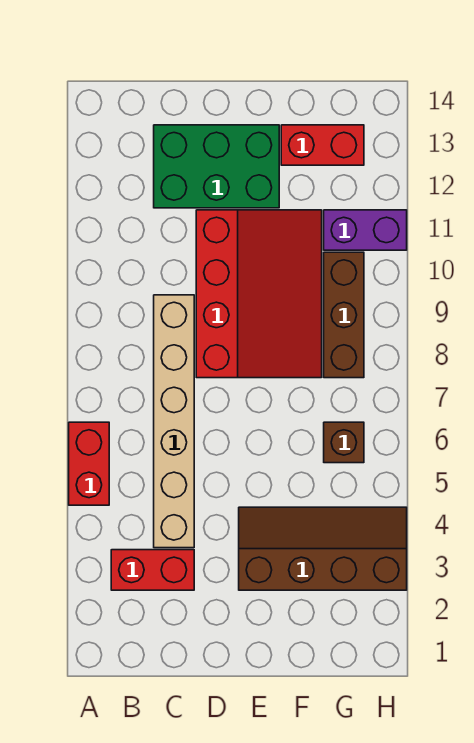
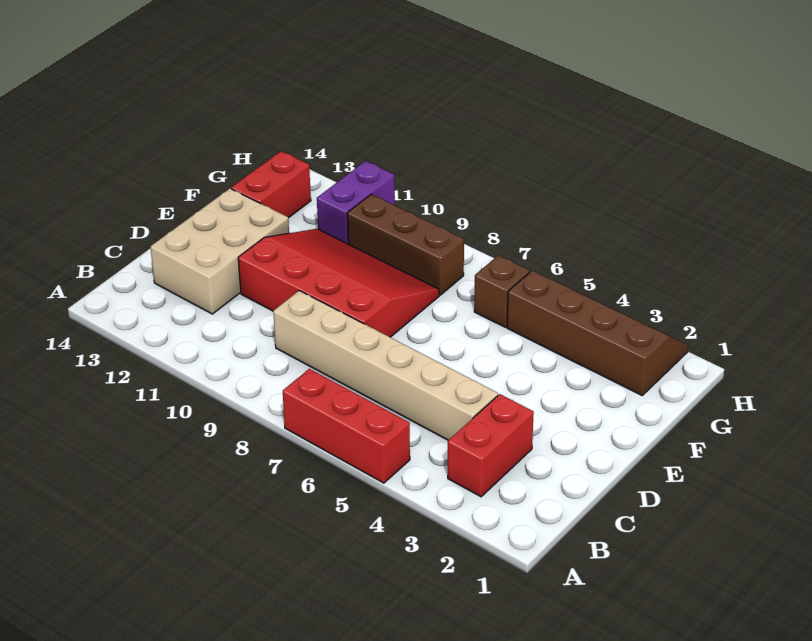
red 1x2 brick [69,422,109,505] -> red 1x3 brick [283,369,410,483]
green 2x3 brick [154,125,279,208] -> tan 2x3 brick [150,189,289,314]
brown 2x4 slope [239,507,407,590] -> brown 2x4 slope turned to [507,271,688,395]

